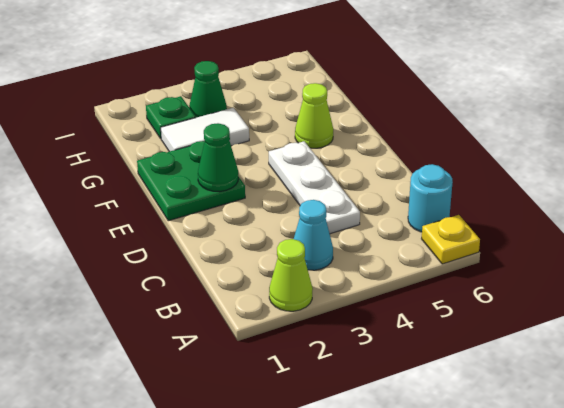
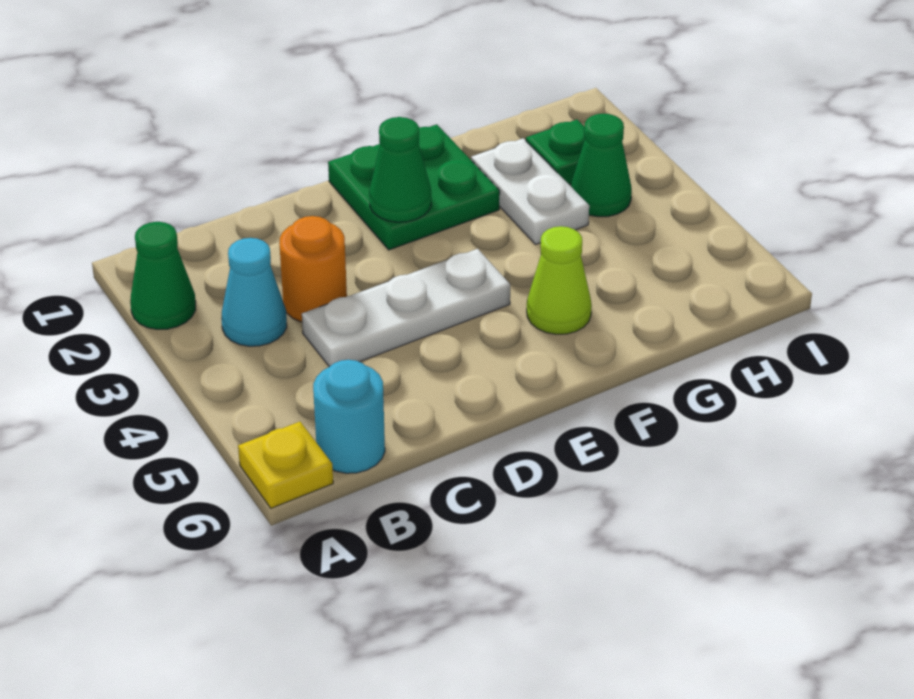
lime 1x1 cone [269,239,313,311] -> green 1x1 cone [130,222,196,329]
none -> orange 1x1 round brick [279,216,347,322]
white 1x2 tile [161,108,249,152] -> white 1x2 plate [471,138,589,245]

